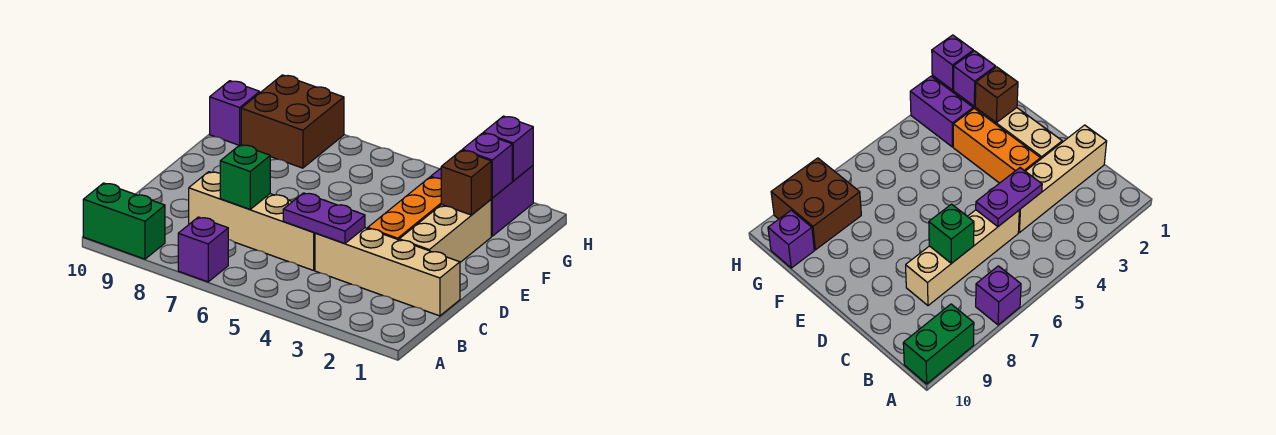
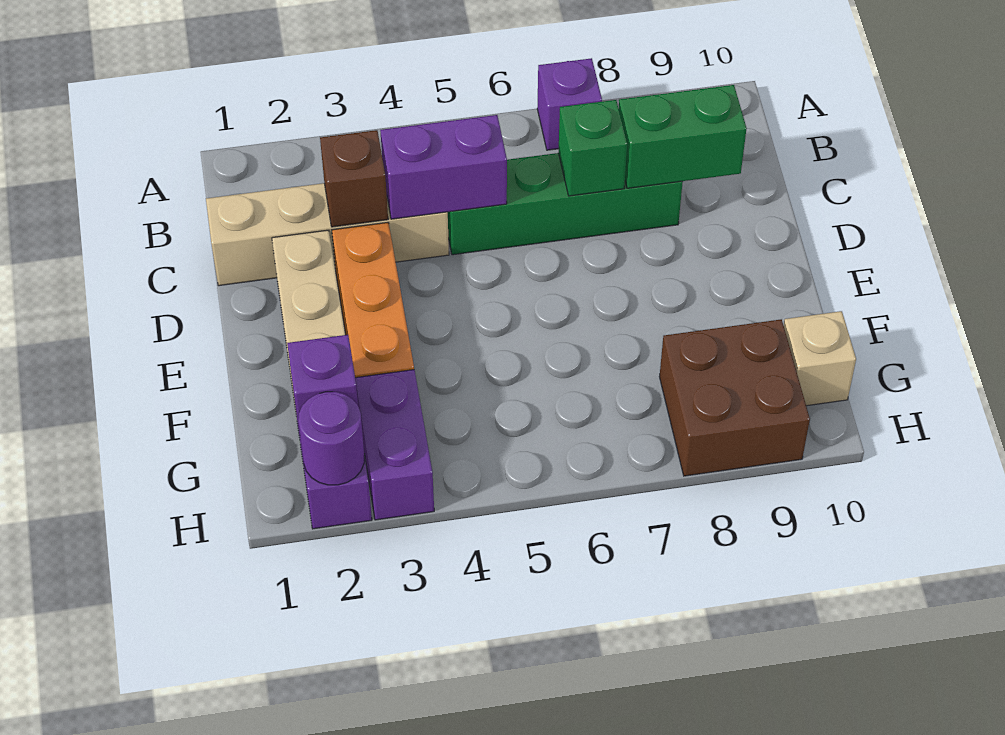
green 1x2 brick [83,183,165,259] -> green 1x2 brick moved to [619,85,747,188]
purple 1x2 plate [283,193,365,244] -> purple 1x2 brick [380,115,507,219]
tan 1x4 brick [189,172,315,270] -> green 1x4 brick [448,153,683,255]
brown 1x1 brick [441,150,491,215] -> brown 1x1 brick moved to [320,130,388,227]
purple 1x1 brick [210,81,260,145] -> tan 1x1 brick [784,311,856,406]
purple 1x1 brick [483,116,533,181] -> purple 1x1 round brick [298,392,364,485]

